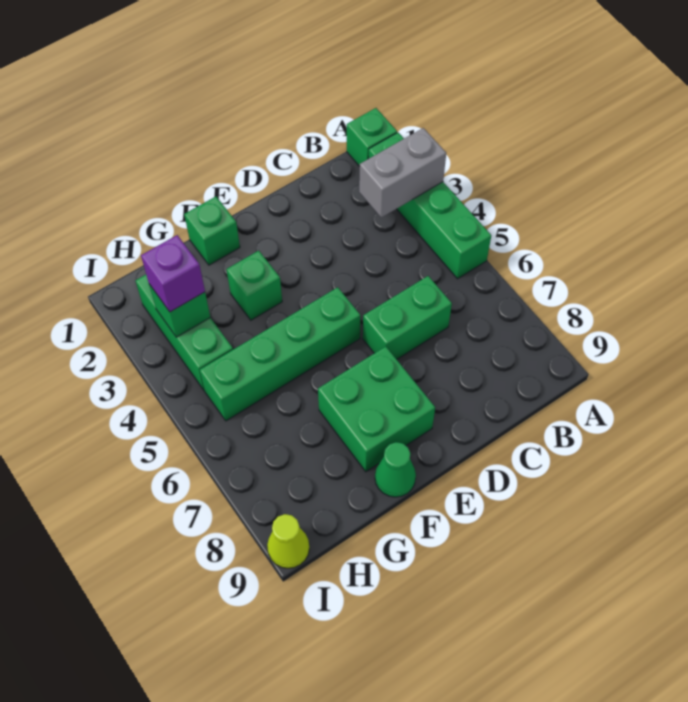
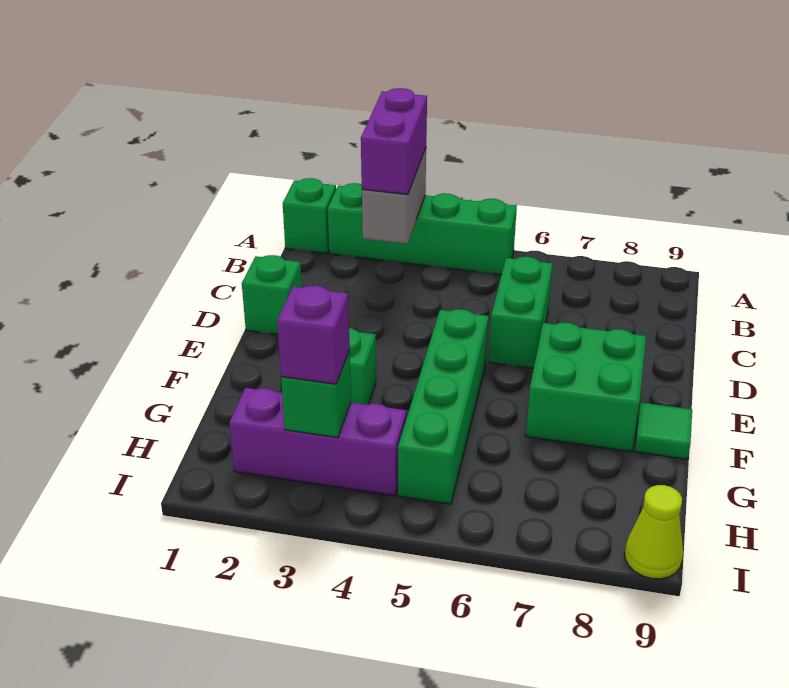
none -> purple 1x2 brick [361,88,427,195]
green 1x1 brick [184,197,240,265] -> green 1x1 brick moved to [242,255,302,335]
green 1x1 cone [375,442,416,497] -> green 1x1 tile [635,403,692,459]
green 1x3 brick [135,275,233,390] -> purple 1x3 brick [229,388,406,496]

